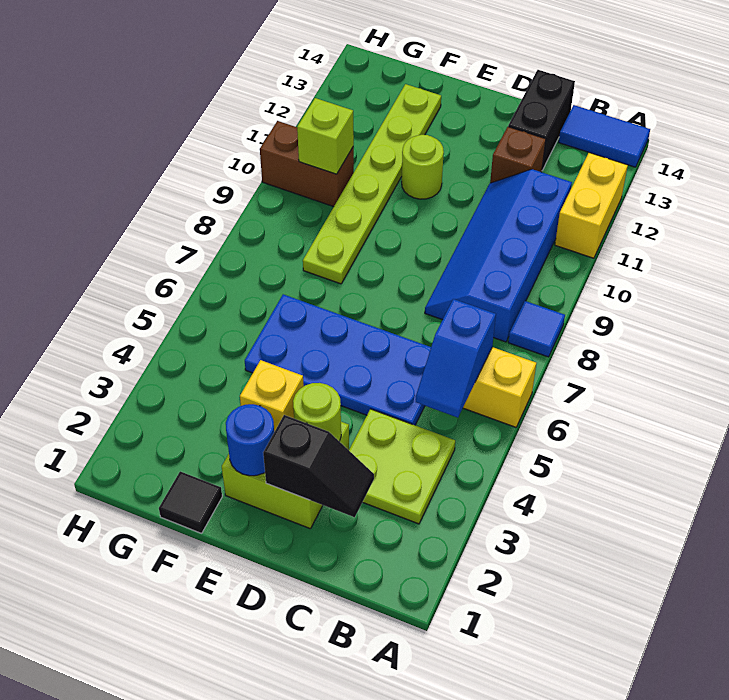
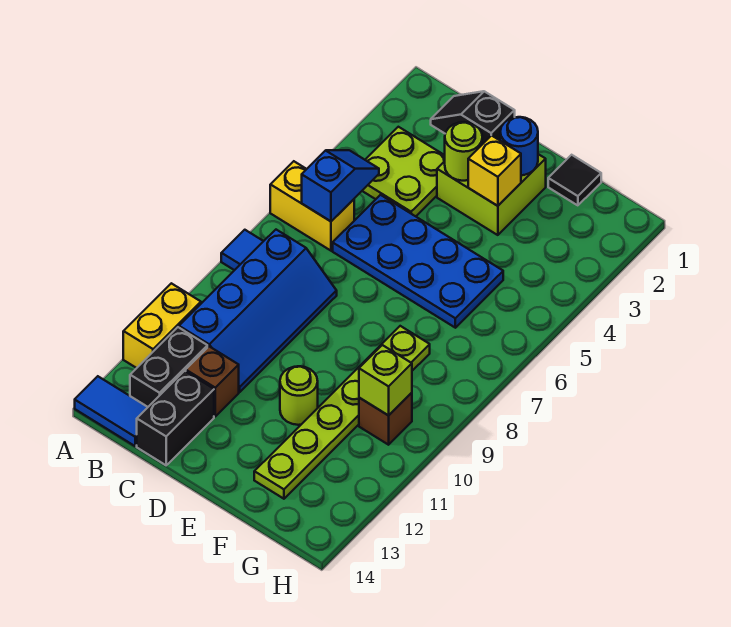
none -> black 1x2 brick [130,327,207,407]
brown 1x2 brick [260,121,354,207] -> brown 1x1 brick [359,393,412,445]

